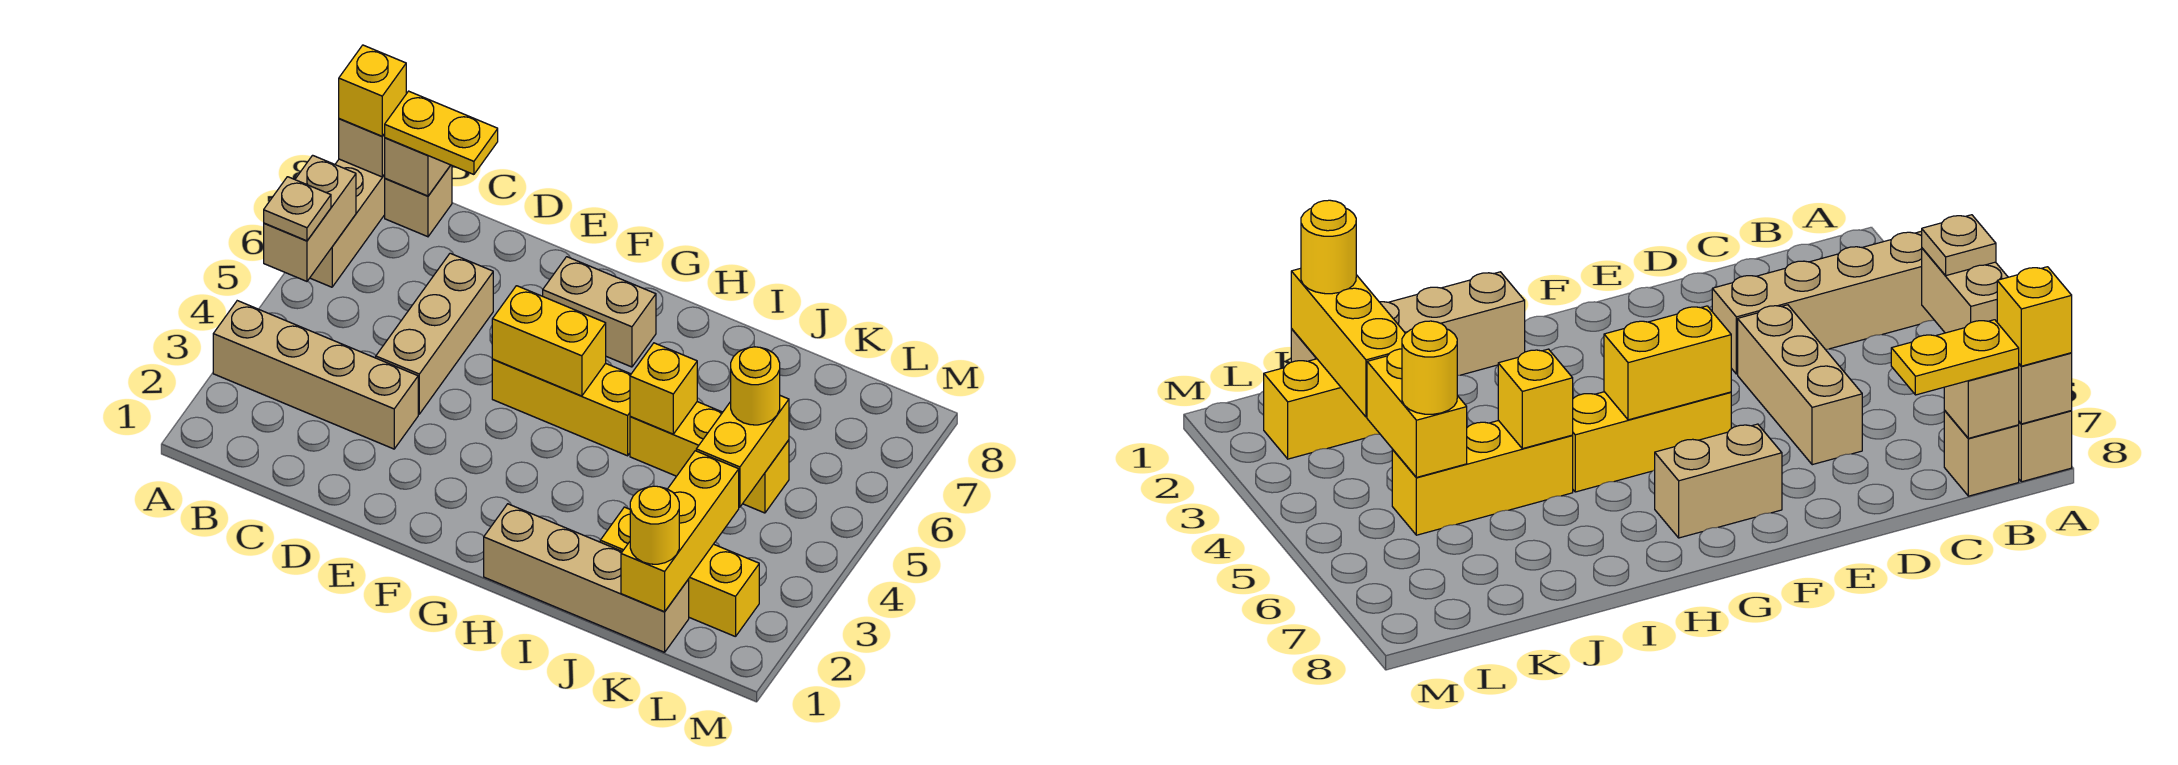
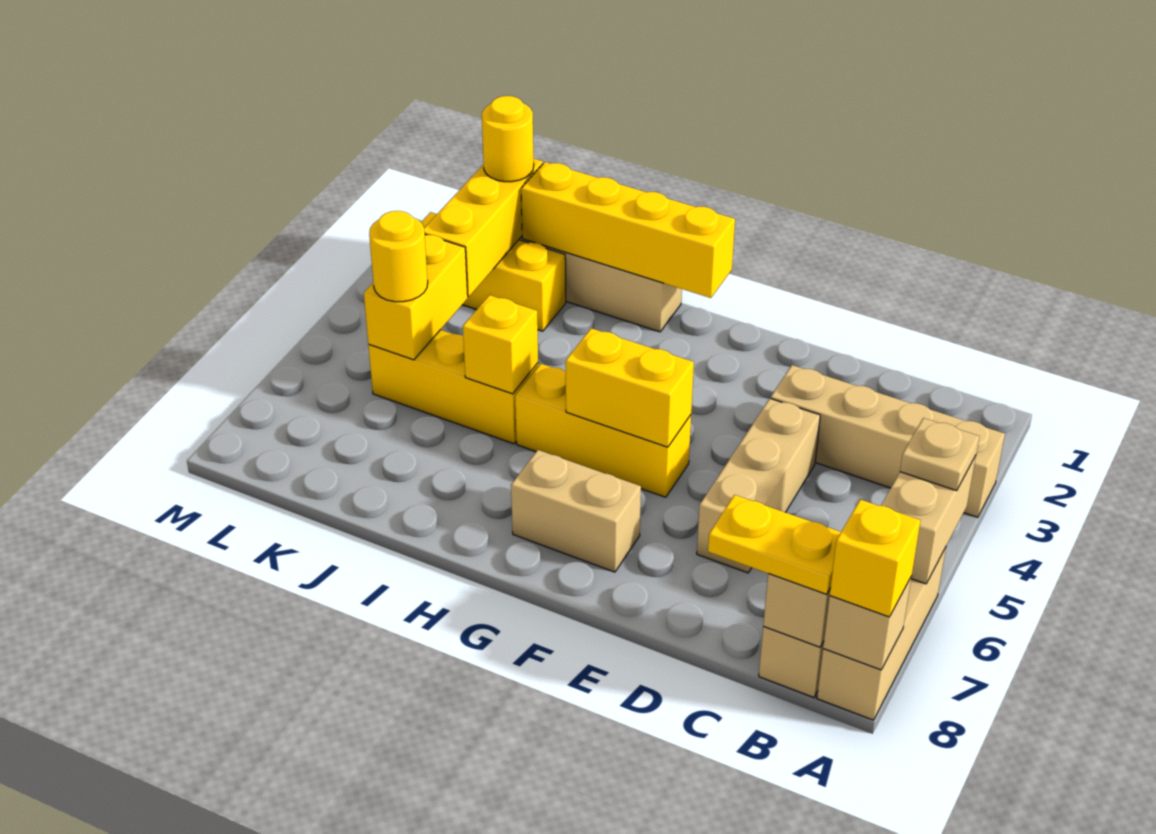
none -> yellow 1x4 brick [521,162,735,298]

